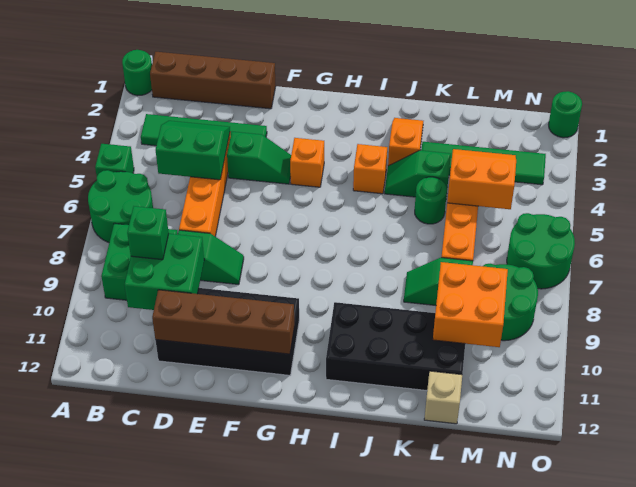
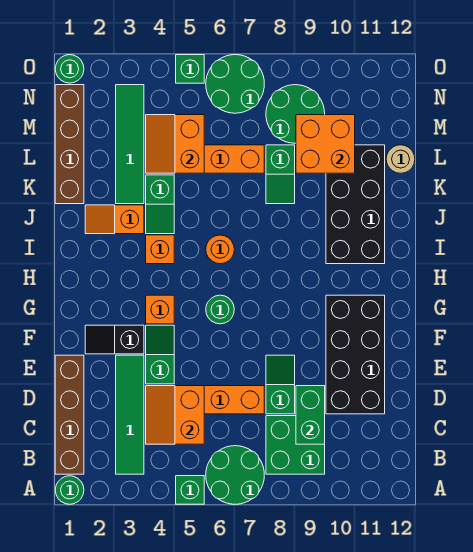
green 2x2 slope [156,121,230,180] -> orange 2x2 slope [146,386,204,444]
green 2x2 brick [125,234,204,310] -> green 1x2 brick [296,386,325,444]
green 1x1 brick [127,206,169,260] -> green 1x1 brick moved to [176,55,204,83]
brown 1x4 brick [152,290,294,354] -> brown 1x4 brick moved to [55,85,84,204]
none -> black 1x2 slope [85,325,144,354]
none -> orange 1x1 round brick [206,235,234,264]
green 1x1 round brick [415,177,447,224] -> green 1x1 round brick moved to [206,295,234,324]
tan 1x1 brick [424,371,462,424] -> tan 1x1 round brick [386,145,415,173]

